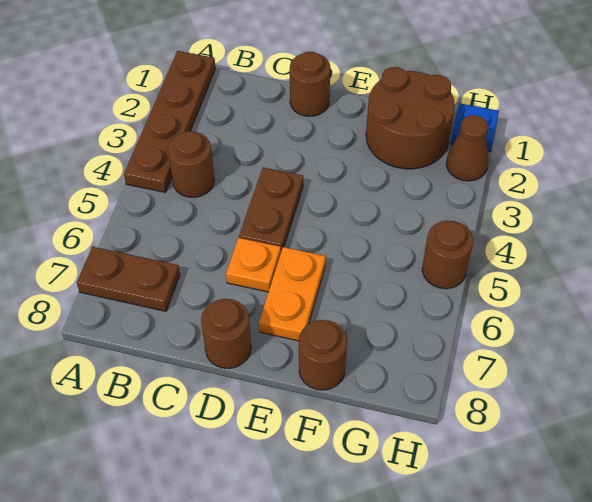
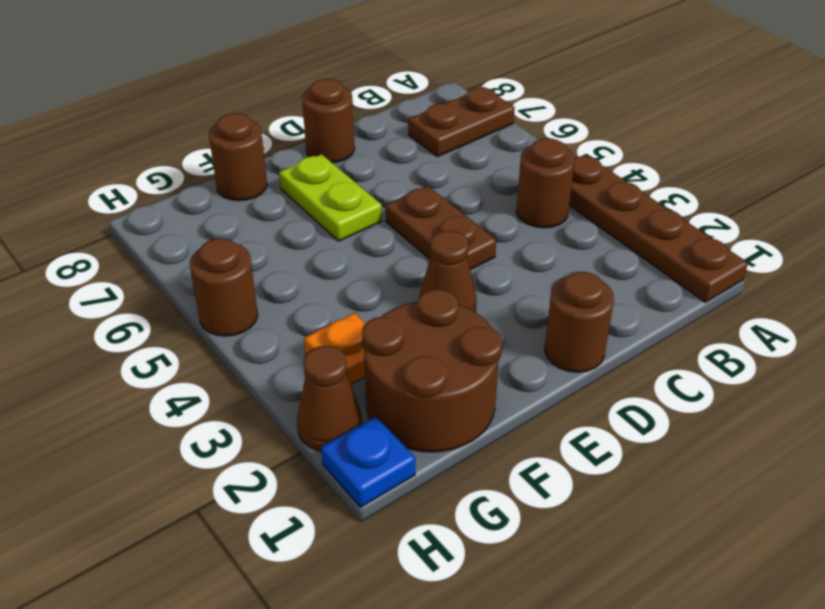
orange 1x1 plate [226,238,281,292] -> orange 1x1 plate moved to [304,313,366,384]
none -> brown 1x1 cone [419,231,476,312]
orange 1x2 plate [259,247,326,341] -> lime 1x2 plate [279,154,382,241]

